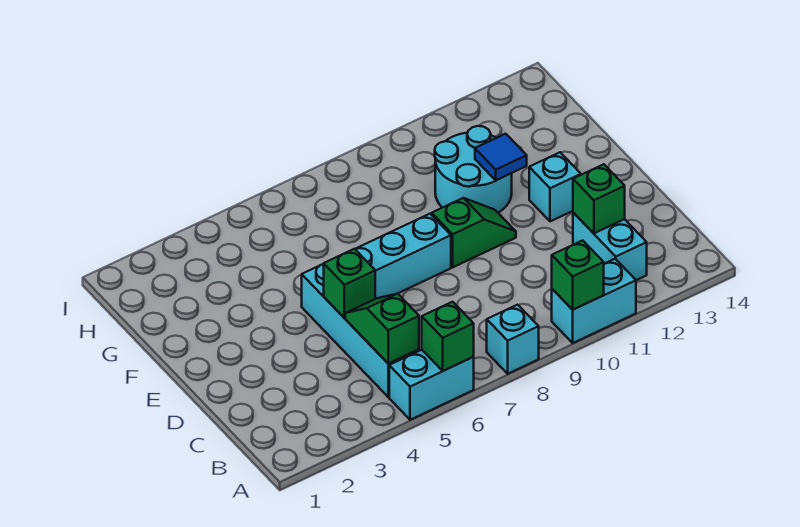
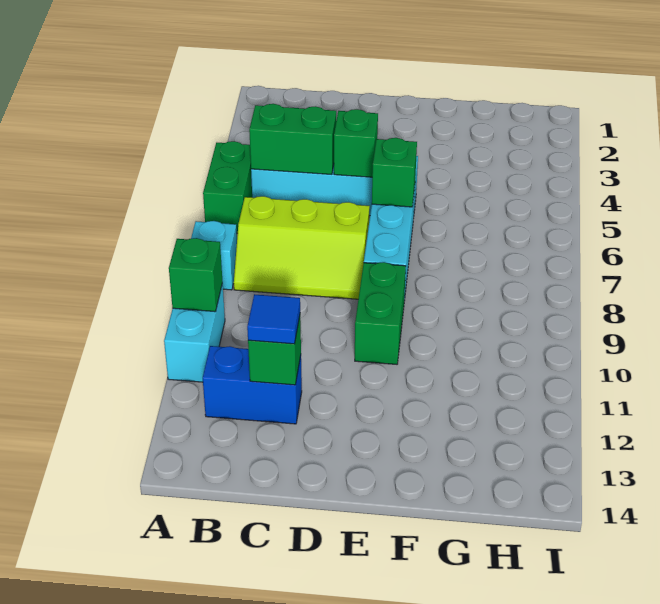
cyan 1x2 brick [389,350,474,420] -> green 1x2 brick [203,141,252,233]
green 1x1 brick [422,302,474,371] -> green 1x1 brick moved to [372,138,417,207]
green 1x2 slope [345,294,419,364] -> green 1x2 brick [249,104,336,174]
none -> lime 2x3 slope [234,196,370,299]
cyan 1x2 brick [573,213,647,280] -> blue 1x2 brick [203,346,302,424]
green 1x2 slope [432,198,516,267] -> green 1x2 brick [355,262,406,364]
cyan 1x1 brick [529,152,581,221] -> none
cyan 2x2 round brick [435,126,512,213] -> none
blue 1x1 tile [475,134,527,180] -> blue 1x1 tile moved to [247,294,300,344]

